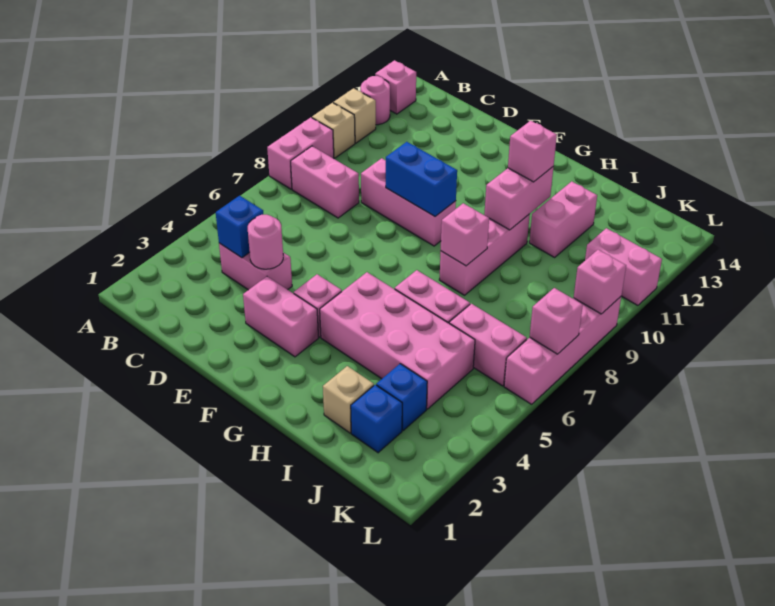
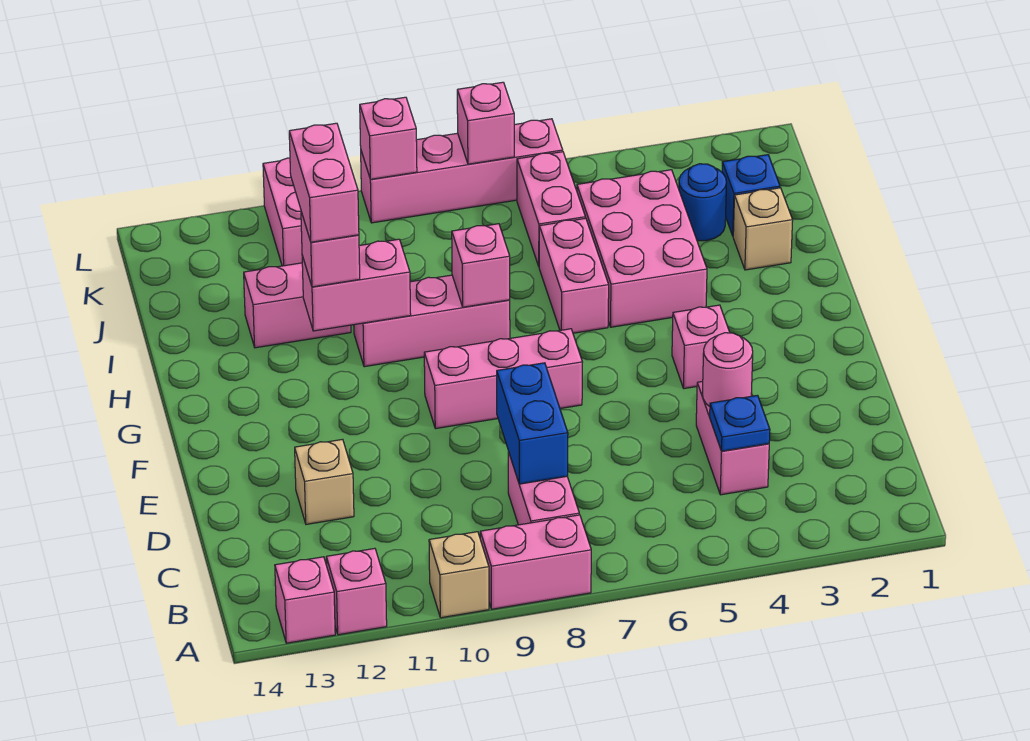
tan 1x1 brick [333,88,376,143] -> tan 1x1 brick moved to [295,439,354,524]
pink 1x1 round brick [361,76,390,125] -> pink 1x1 brick [326,548,387,635]
blue 1x1 brick [216,196,263,258] -> blue 1x1 plate [710,395,770,451]
pink 1x3 brick [361,158,456,246] -> pink 1x3 brick turned to [424,329,582,429]
pink 1x2 brick [243,277,319,357] -> pink 1x2 brick moved to [289,123,359,242]
blue 1x2 brick [386,142,457,216] -> blue 1x2 brick moved to [497,363,568,484]
pink 2x4 brick [320,272,475,409] -> pink 2x3 brick [577,170,707,327]
blue 1x1 brick [376,364,427,431] -> blue 1x1 round brick [679,164,726,241]

